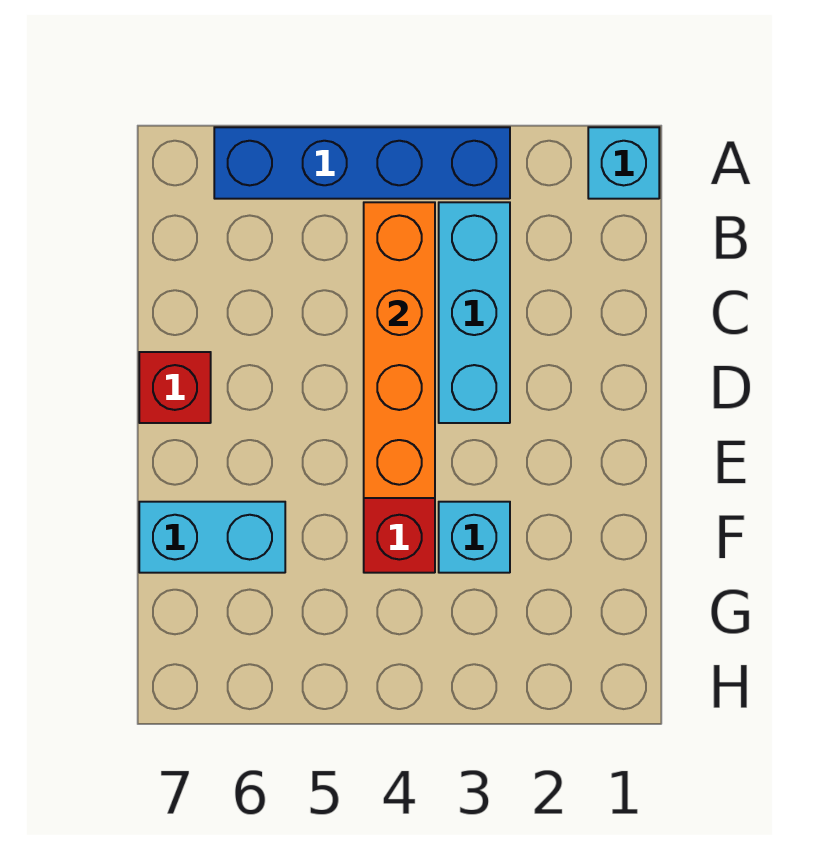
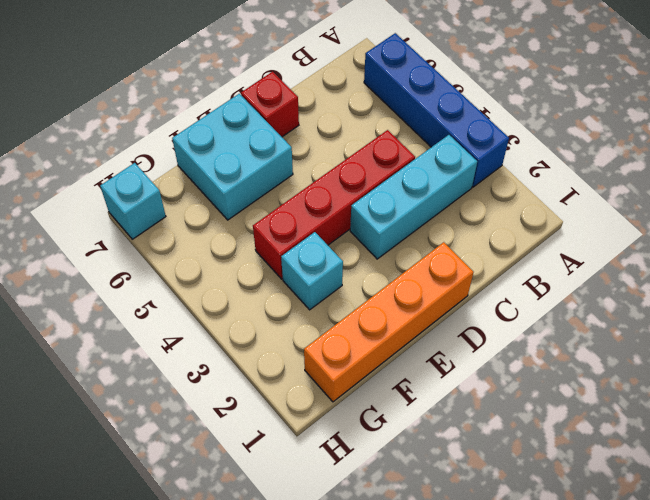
cyan 1x1 brick [588,127,659,199] -> cyan 1x1 brick moved to [100,163,166,239]
orange 1x4 brick [364,202,435,498] -> orange 1x4 brick moved to [304,242,474,402]
cyan 1x2 brick [139,502,285,573] -> cyan 2x2 brick [172,94,293,220]

